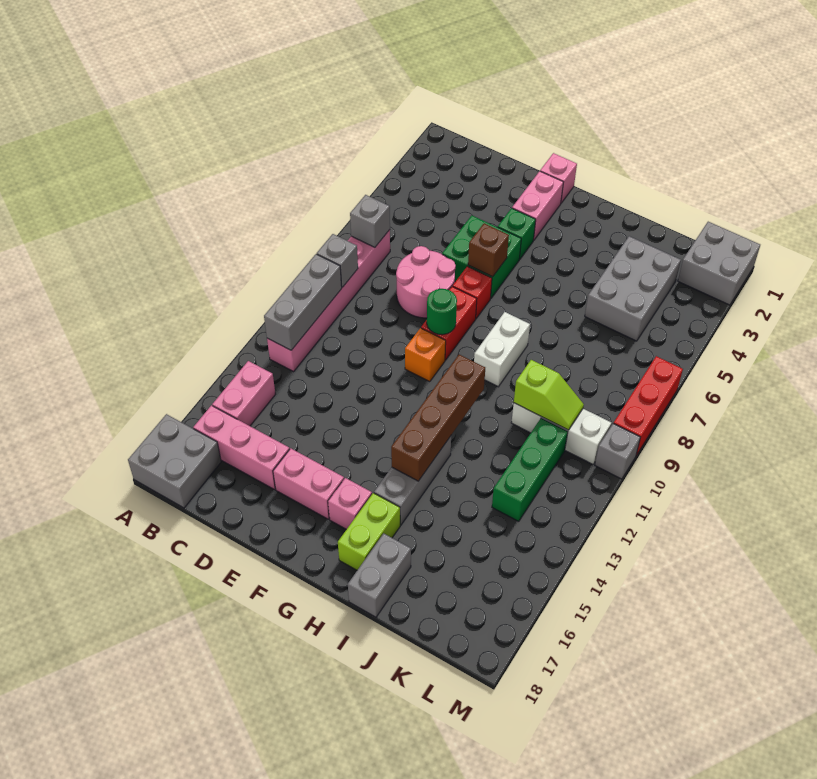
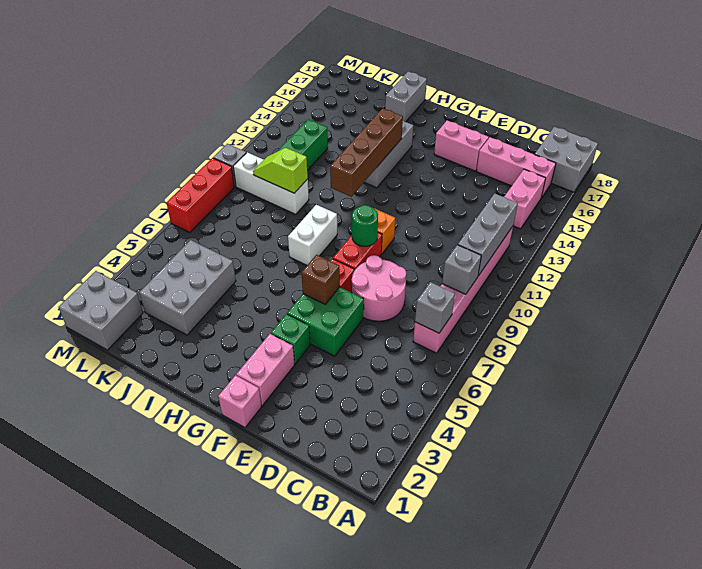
pink 1x1 brick [328,478,372,529] -> none
lime 1x2 brick [338,493,400,570] -> none

